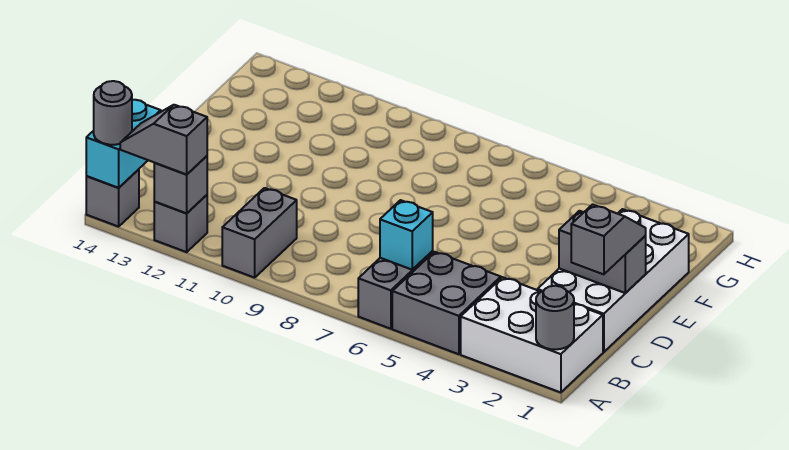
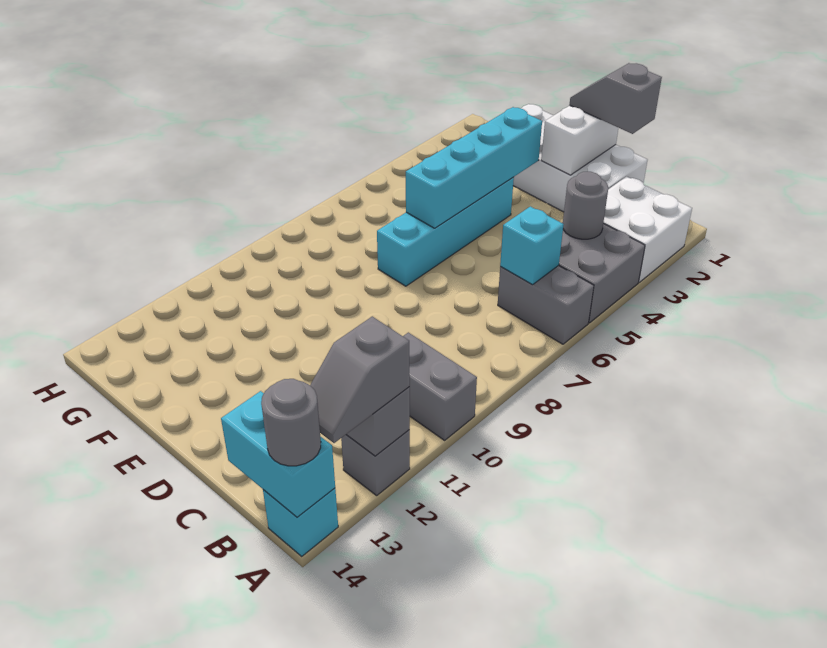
white 2x3 brick [461,277,603,393] -> white 2x2 brick [603,177,692,282]
grey 1x1 round brick [536,286,574,349] -> grey 1x1 round brick moved to [563,172,608,239]
grey 1x1 brick [86,169,139,227] -> cyan 1x1 brick [263,488,338,556]
grey 1x2 brick [559,211,646,293] -> white 1x2 brick [541,105,618,175]
none -> cyan 1x4 brick [406,107,542,228]
none -> cyan 1x4 brick [377,177,514,286]

